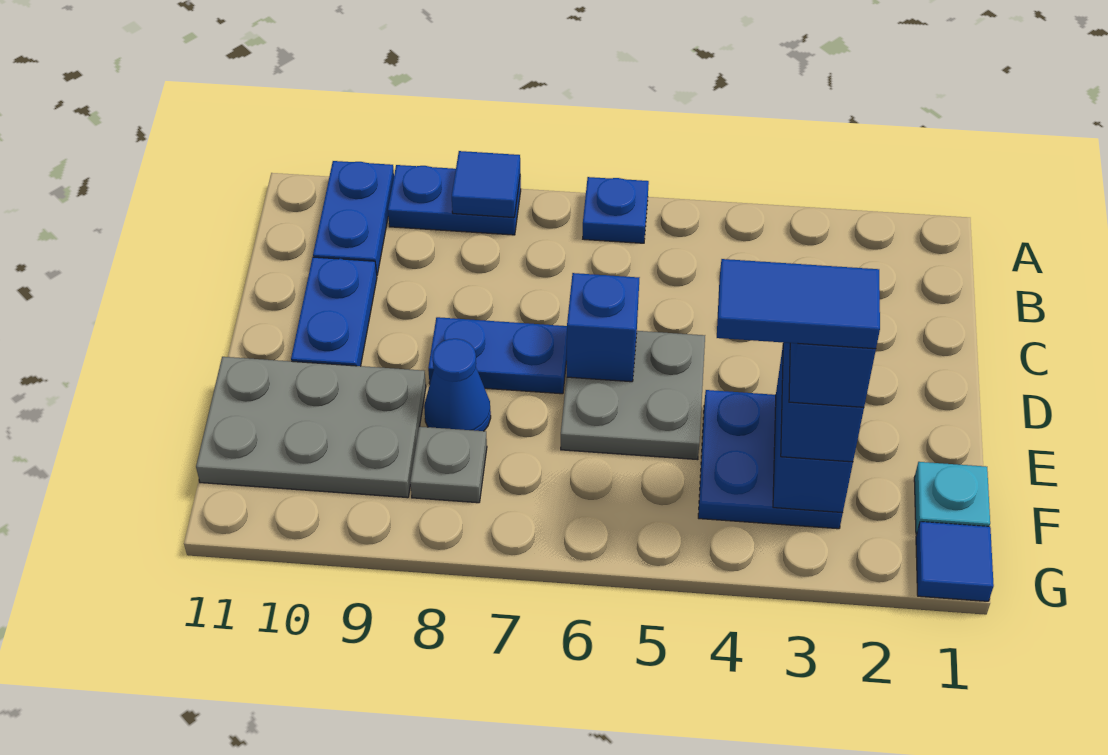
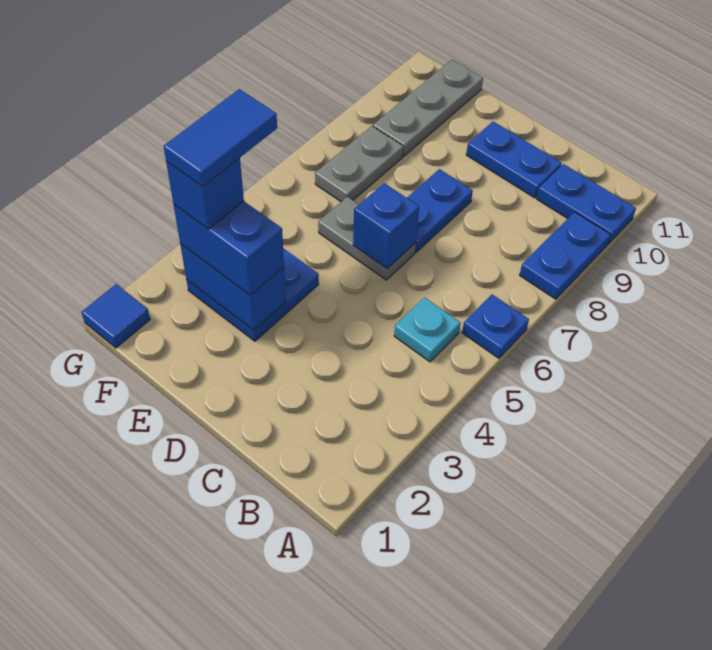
blue 1x1 tile [452,151,520,218] -> none
grey 2x2 plate [561,331,705,460] -> grey 1x2 plate [318,197,416,280]
blue 1x1 cone [424,339,491,431] -> none
grey 2x3 plate [196,357,426,498] -> grey 1x3 plate [373,60,483,156]
cyan 1x1 plate [914,462,990,534] -> cyan 1x1 plate moved to [394,298,461,362]
grey 1x1 plate [410,427,487,503] -> grey 1x2 plate [315,126,403,202]

